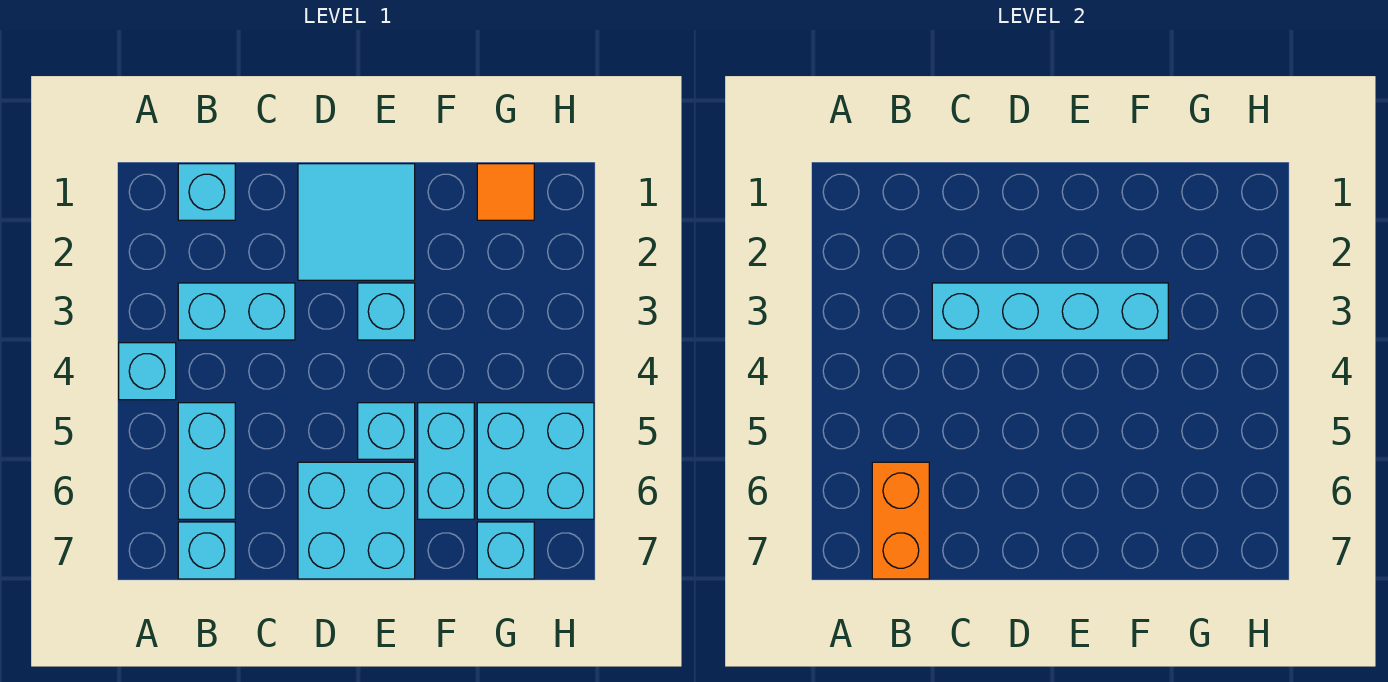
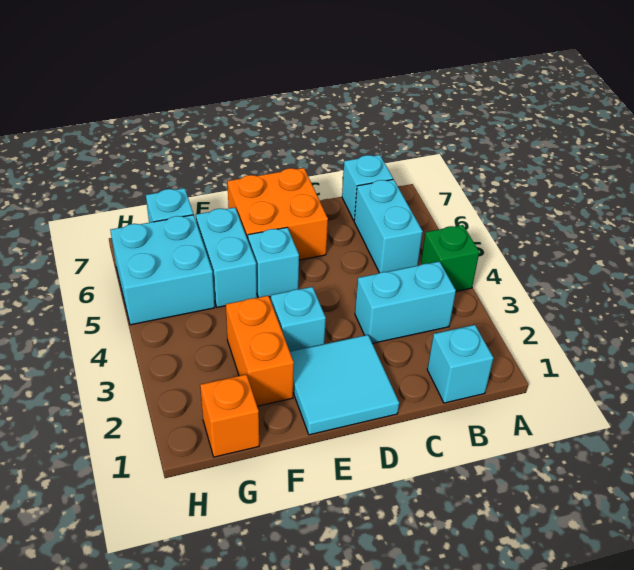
cyan 1x1 brick [119,343,176,400] -> green 1x1 brick [421,225,479,291]
orange 1x2 brick [872,462,929,579] -> orange 1x2 brick moved to [226,296,294,406]
cyan 1x4 brick [932,283,1168,340] -> none
cyan 2x2 brick [298,462,415,579] -> orange 2x2 brick [227,168,328,260]
orange 1x1 tile [477,164,534,220] -> orange 1x1 brick [200,375,259,457]

